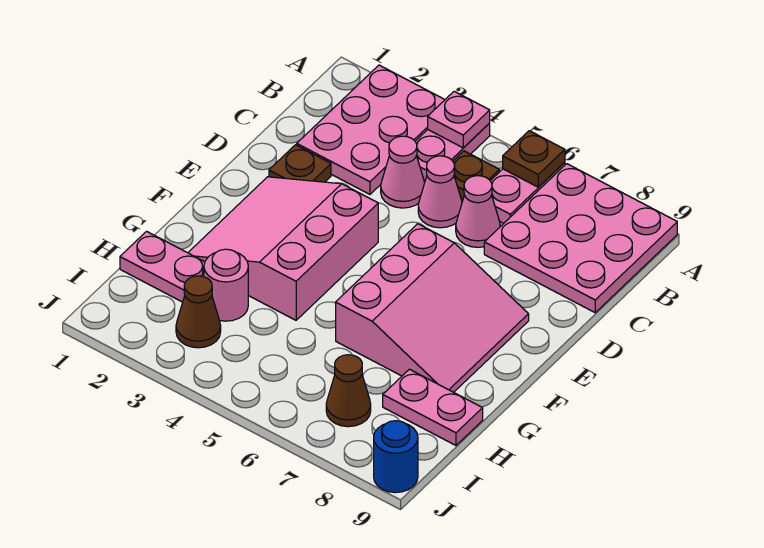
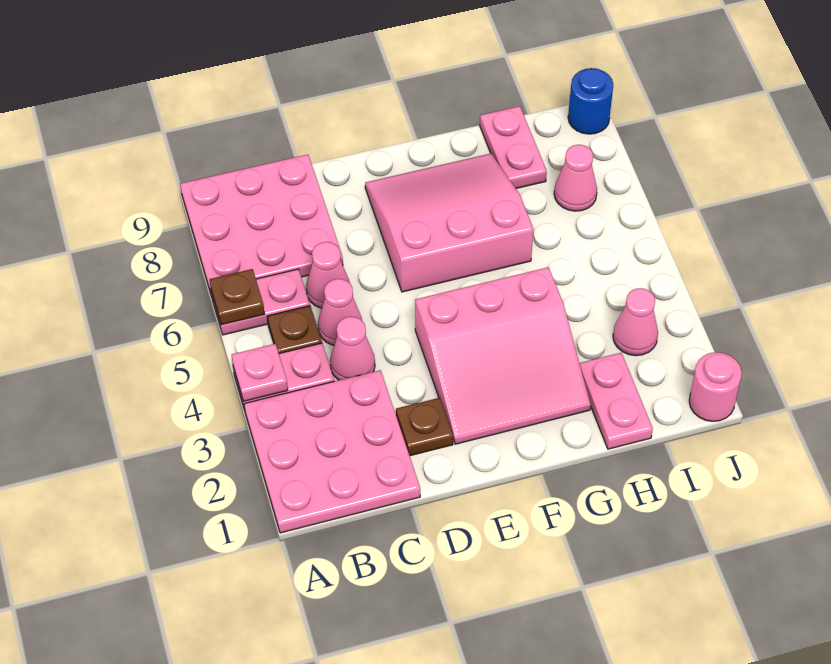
pink 2x3 plate [297,65,445,194] -> pink 3x3 plate [244,370,420,533]
pink 1x1 round brick [204,249,248,321] -> pink 1x1 round brick moved to [689,352,742,421]
brown 1x1 cone [176,276,221,348] -> pink 1x1 cone [613,288,658,356]
brown 1x1 cone [326,355,371,427] -> pink 1x1 cone [554,145,597,211]

